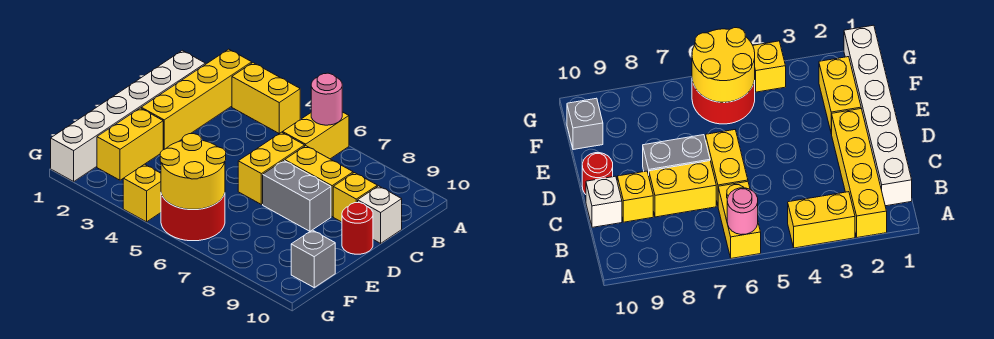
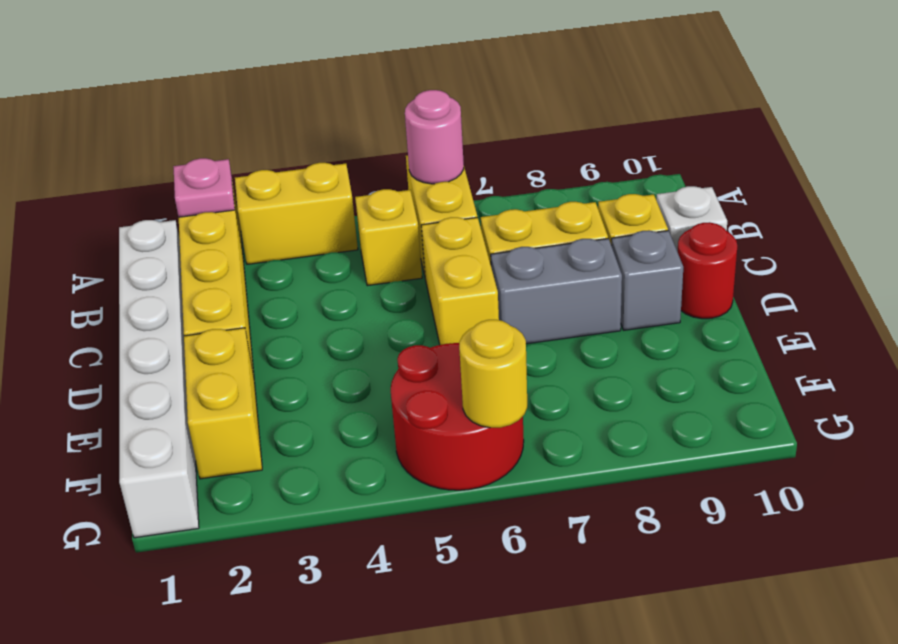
none -> pink 1x1 plate [173,158,235,217]
yellow 2x2 round brick [160,134,226,209] -> yellow 1x1 round brick [459,320,527,428]
grey 1x1 brick [291,230,335,287] -> grey 1x1 brick moved to [611,230,683,330]
yellow 1x1 brick [123,164,161,222] -> yellow 1x1 brick moved to [355,189,422,286]

